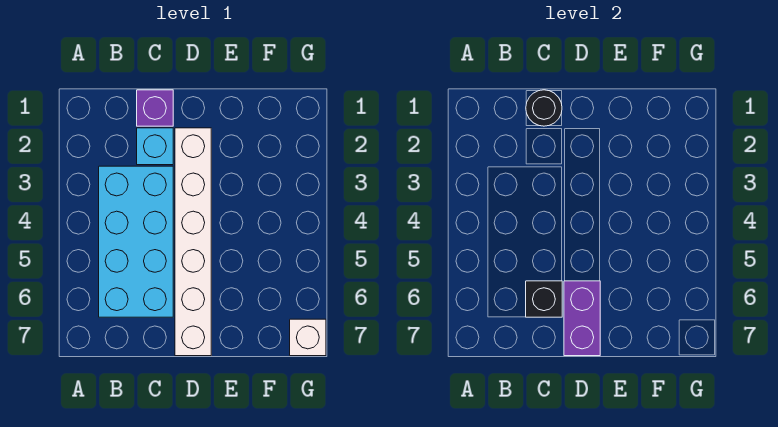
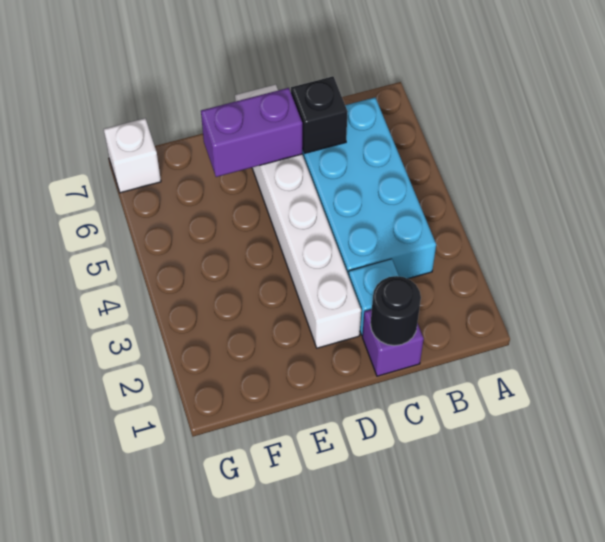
purple 1x2 brick [564,281,600,356] -> purple 1x2 brick turned to [201,88,302,177]

